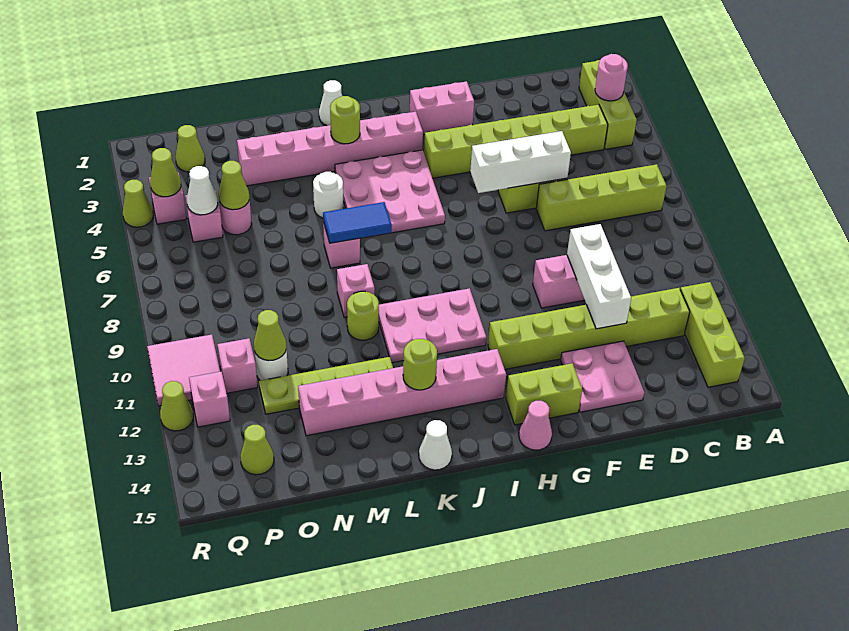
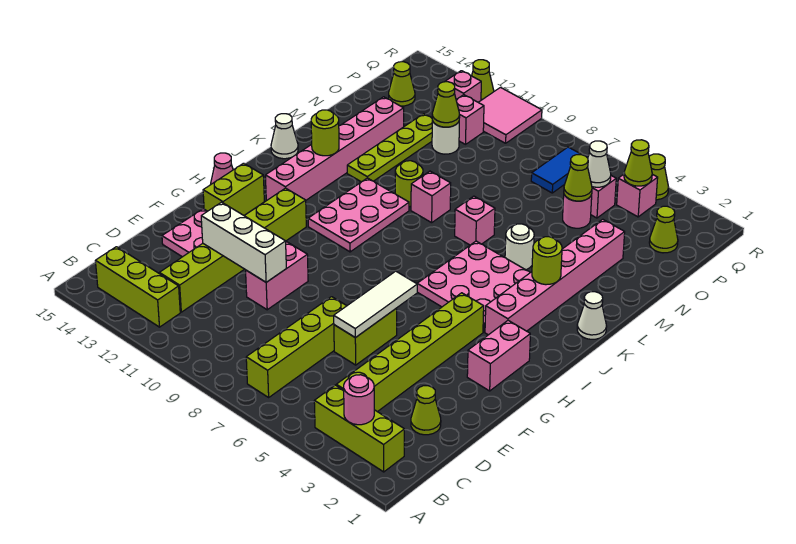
none -> lime 1x1 cone [411,386,441,435]
white 1x3 brick [470,131,571,193] -> white 1x3 tile [334,271,417,338]
blue 1x2 tile [323,202,392,243] -> blue 1x2 tile moved to [531,147,582,193]

